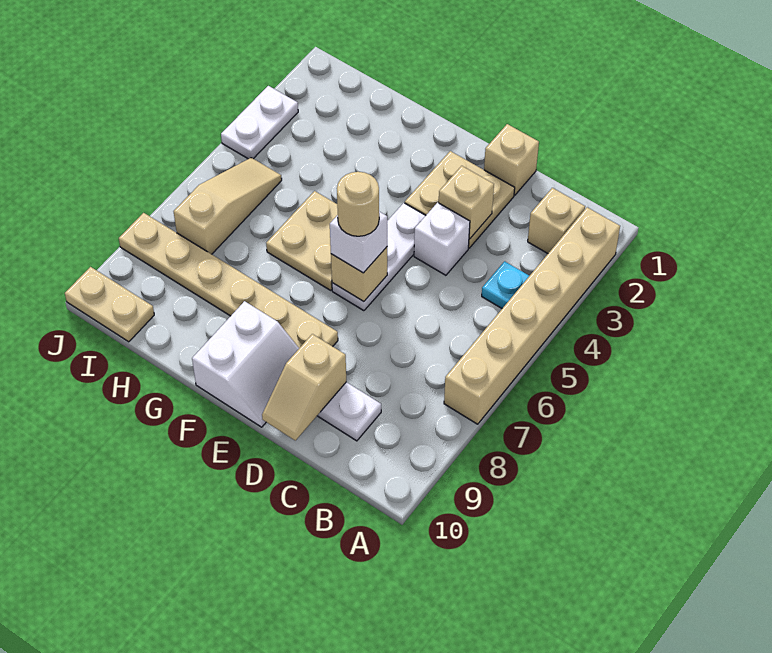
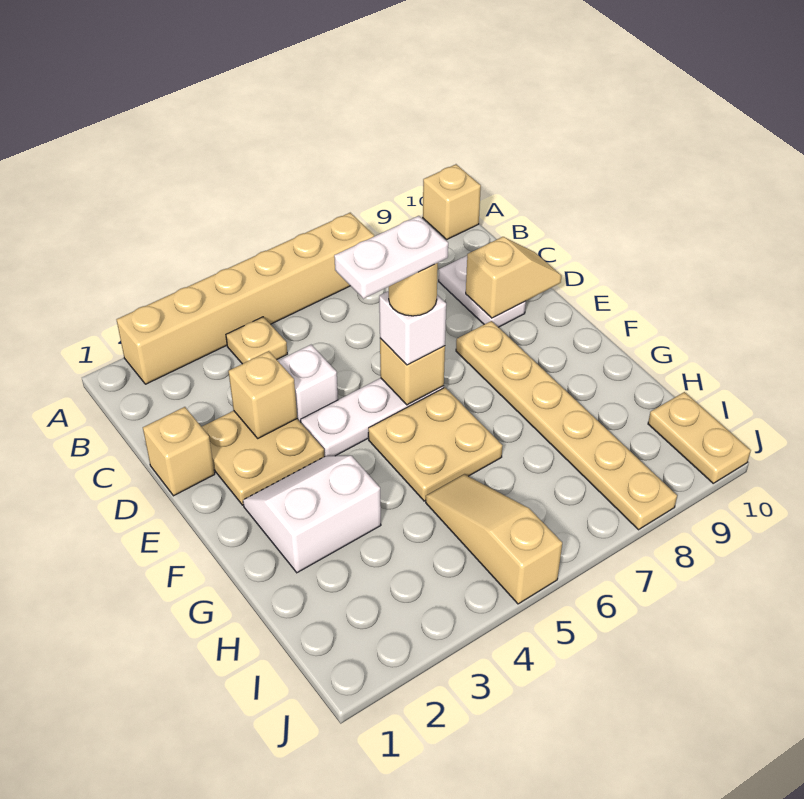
tan 1x1 brick [528,188,585,253] -> tan 1x1 brick moved to [423,164,481,239]
cyan 1x1 plate [482,261,529,308] -> tan 1x1 plate [226,317,287,364]
white 2x2 slope [192,301,299,427] -> white 2x2 slope moved to [243,456,381,573]
tan 1x3 slope [174,158,282,254] -> tan 1x3 slope turned to [426,474,562,604]
white 1x2 plate [221,86,298,159] -> white 1x2 plate moved to [334,216,448,299]

